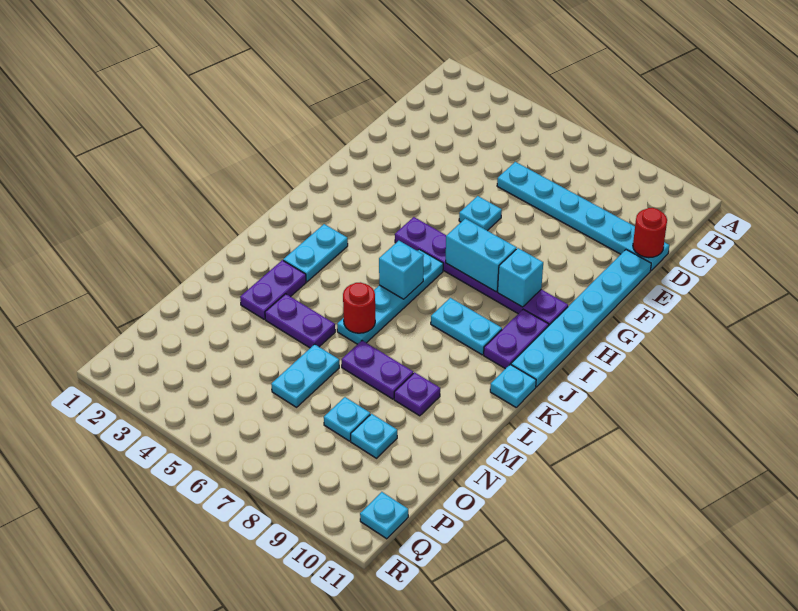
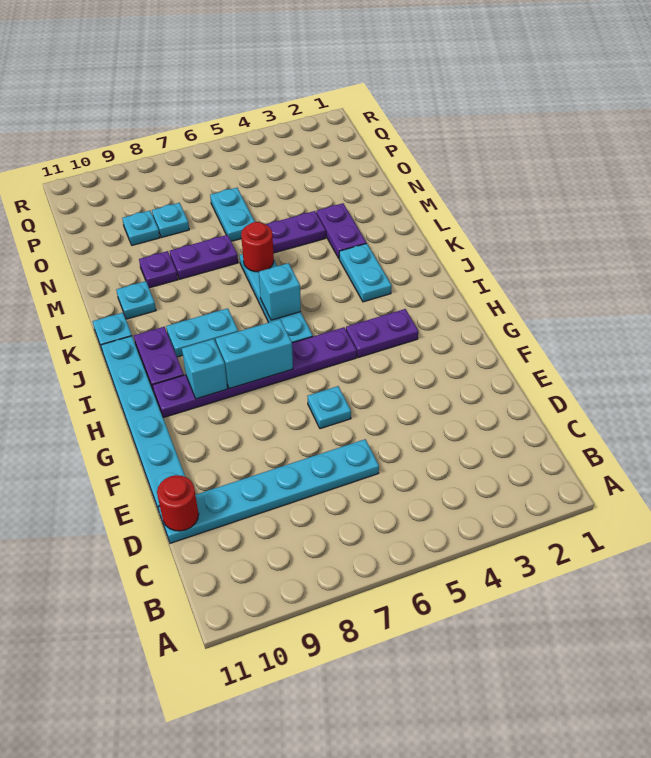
none -> purple 1x2 plate [346,309,418,358]
cyan 1x1 plate [360,492,408,539] -> cyan 1x1 plate moved to [116,281,156,319]

